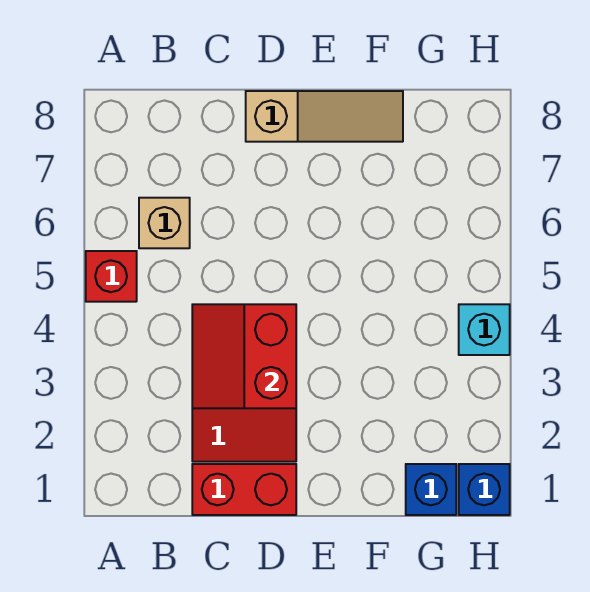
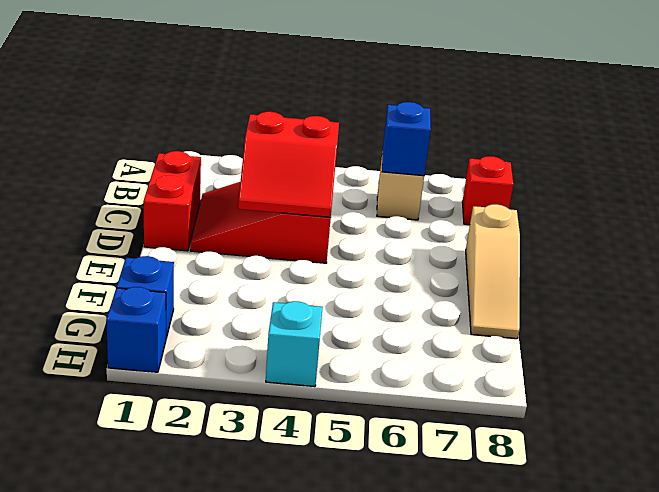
red 1x1 brick [86,251,137,302] -> red 1x1 brick moved to [462,156,513,225]
none -> blue 1x1 brick [382,102,431,176]
red 2x2 slope [192,304,296,408] -> red 2x2 slope turned to [238,112,339,217]

